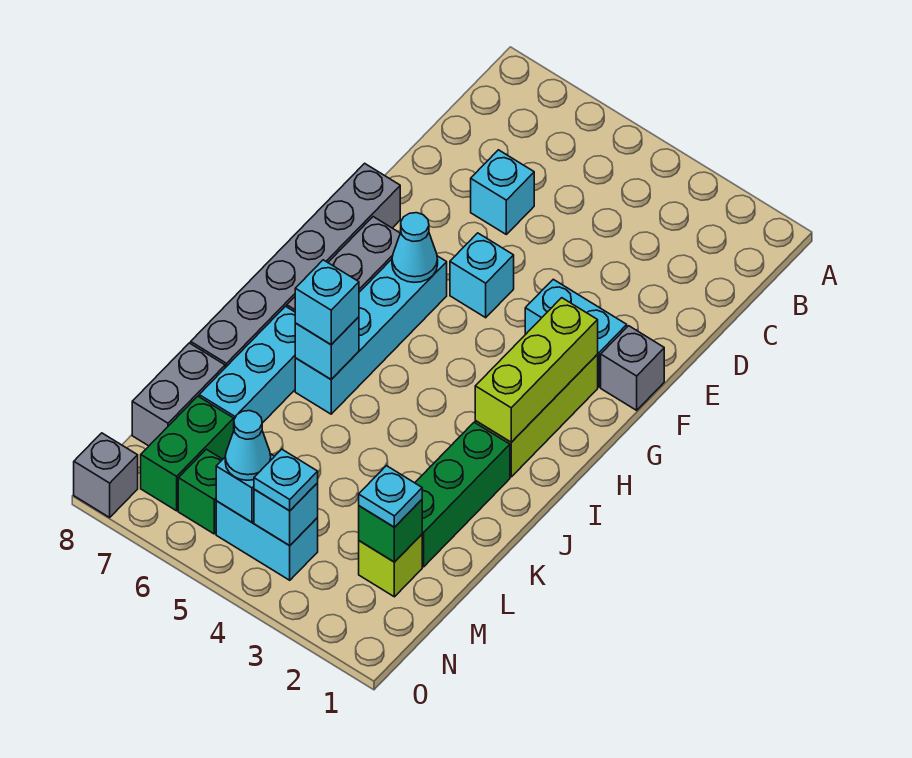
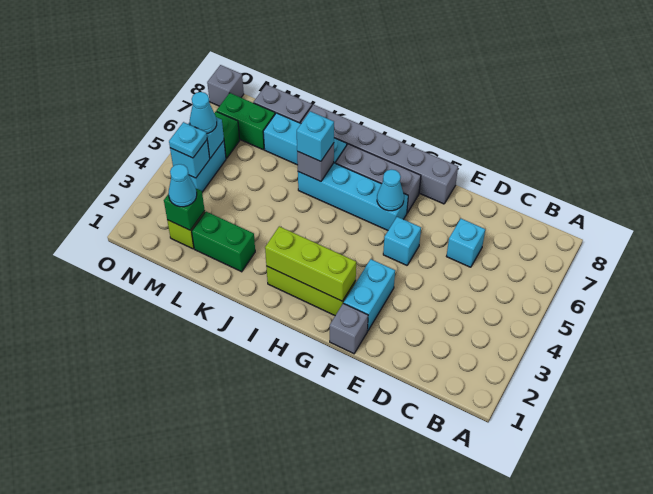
green 1x3 brick [415,422,510,567] -> green 1x2 brick [192,212,255,272]
cyan 1x1 brick [295,317,359,379] -> grey 1x1 brick [297,143,334,181]
cyan 1x1 plate [359,466,422,527] -> cyan 1x1 cone [168,164,197,207]

